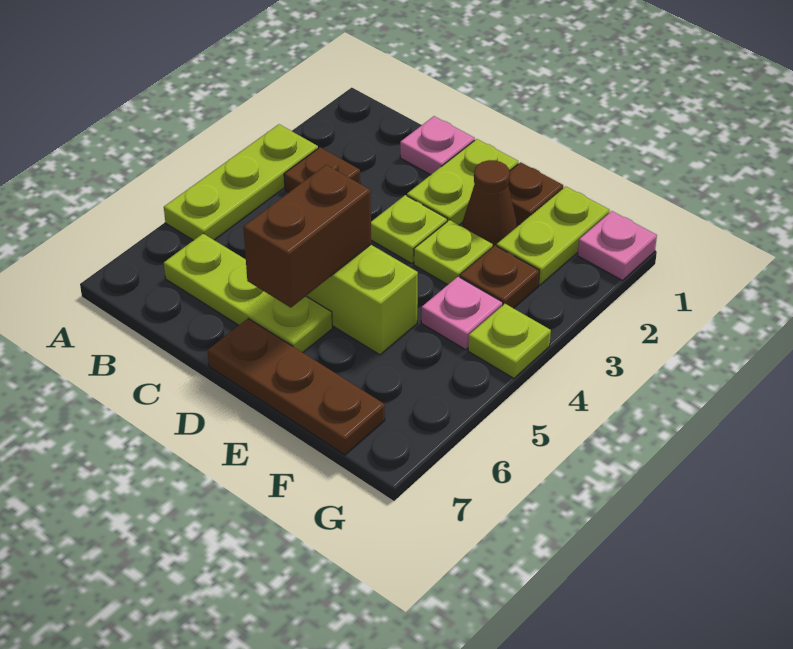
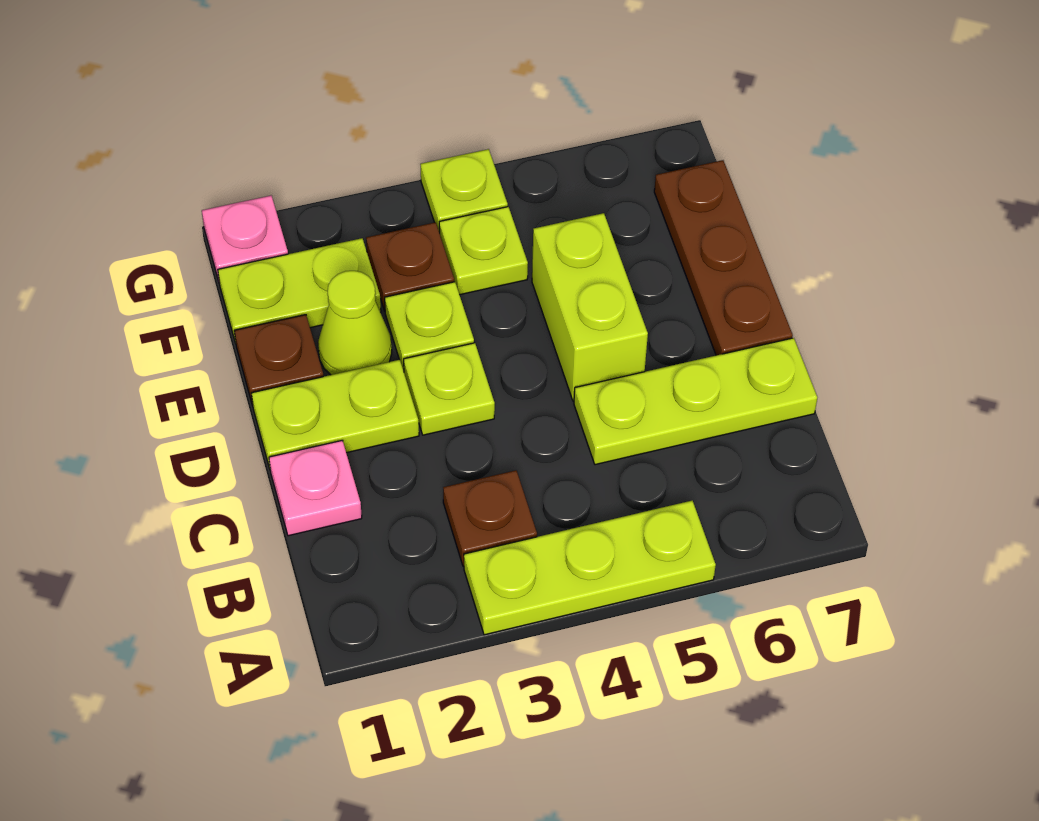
lime 1x3 plate [164,234,332,352] -> lime 1x3 plate turned to [574,338,817,465]
brown 1x2 brick [243,165,371,308] -> none
brown 1x1 cone [462,160,517,247] -> lime 1x1 cone [318,271,392,375]
pink 1x1 plate [421,277,503,350] -> lime 1x1 plate [439,207,528,295]

